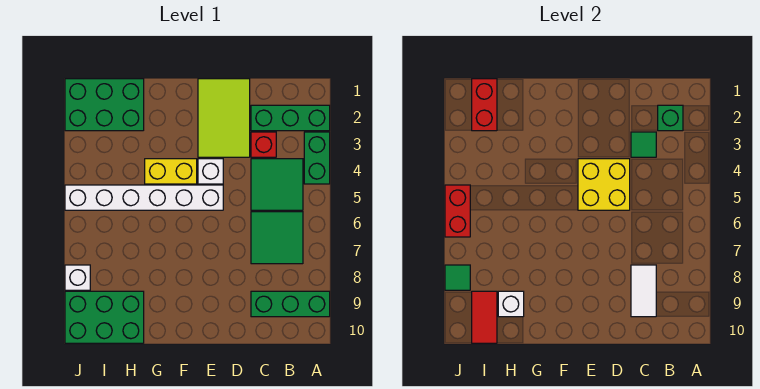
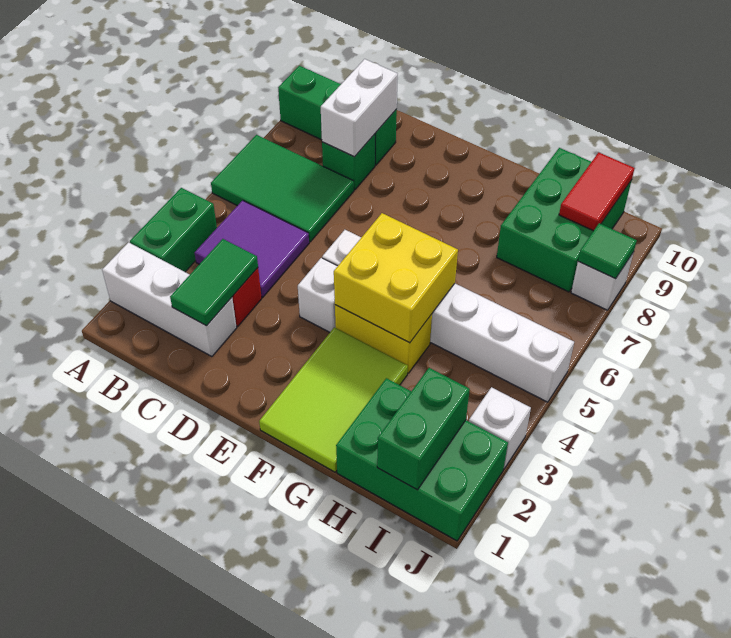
green 1x3 brick [251,105,330,131] -> white 1x3 brick [102,242,237,357]
green 1x1 brick [658,105,683,131] -> green 1x1 brick moved to [322,134,375,190]
green 2x2 tile [251,159,303,210] -> purple 2x2 tile [195,200,309,297]
green 2x2 tile [251,212,303,264] -> green 2x3 tile [211,135,354,242]
green 1x1 tile [631,132,656,157] -> green 1x2 tile [170,239,258,326]
white 1x2 tile [631,265,656,317] -> white 1x2 brick [321,59,398,157]
lime 2x3 tile [198,79,250,157] -> lime 2x3 tile moved to [259,327,408,472]
yellow 2x2 brick [578,159,630,210] -> yellow 2x2 brick moved to [334,213,458,343]
green 2x3 brick [65,291,144,343] -> green 2x3 brick turned to [497,148,632,292]
white 1x1 brick [498,291,524,317] -> white 1x1 brick moved to [469,387,531,469]
red 1x2 brick [472,79,497,131] -> green 1x2 brick [377,368,470,490]
red 1x2 brick [445,185,470,237] -> none

